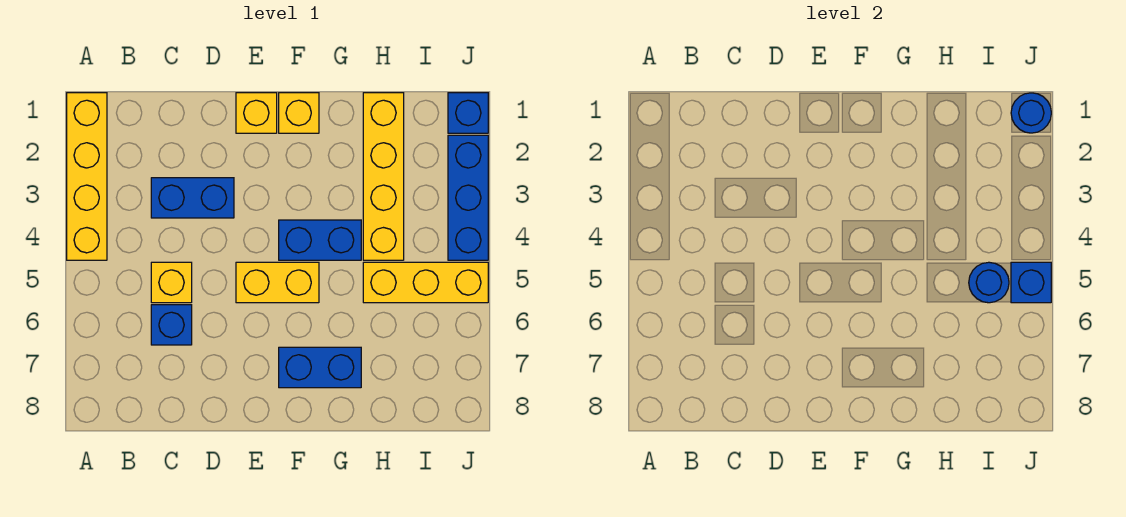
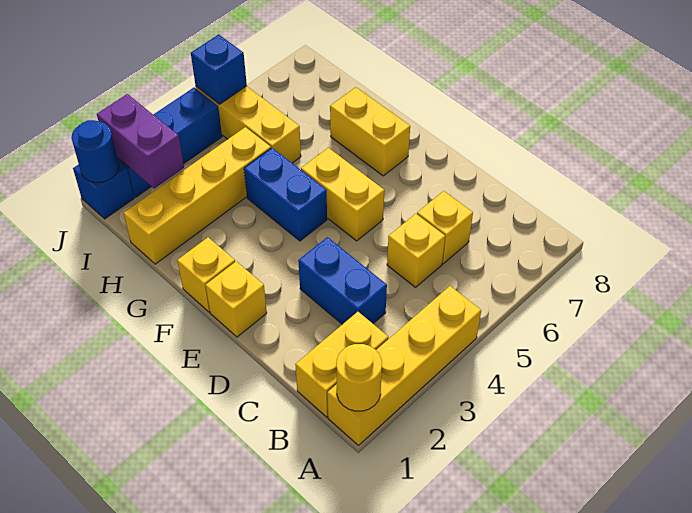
none -> yellow 1x1 round brick [336,344,382,411]
none -> yellow 1x2 brick [295,312,388,417]
blue 1x1 brick [151,305,192,345] -> yellow 1x1 brick [417,191,473,264]
blue 1x2 brick [279,347,361,388] -> yellow 1x2 brick [330,87,410,176]
none -> purple 1x2 brick [97,94,184,188]
blue 1x1 round brick [969,262,1009,303] -> none

